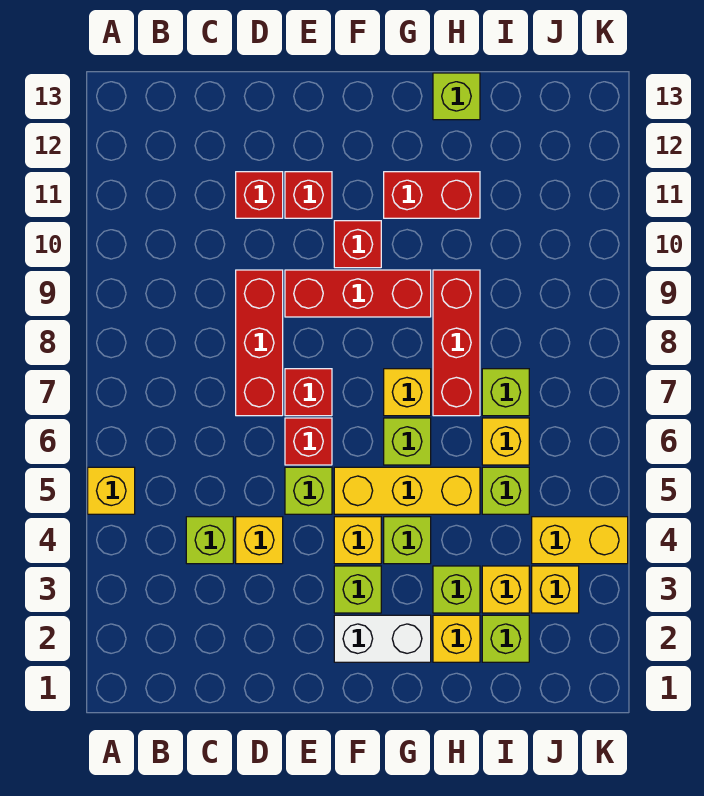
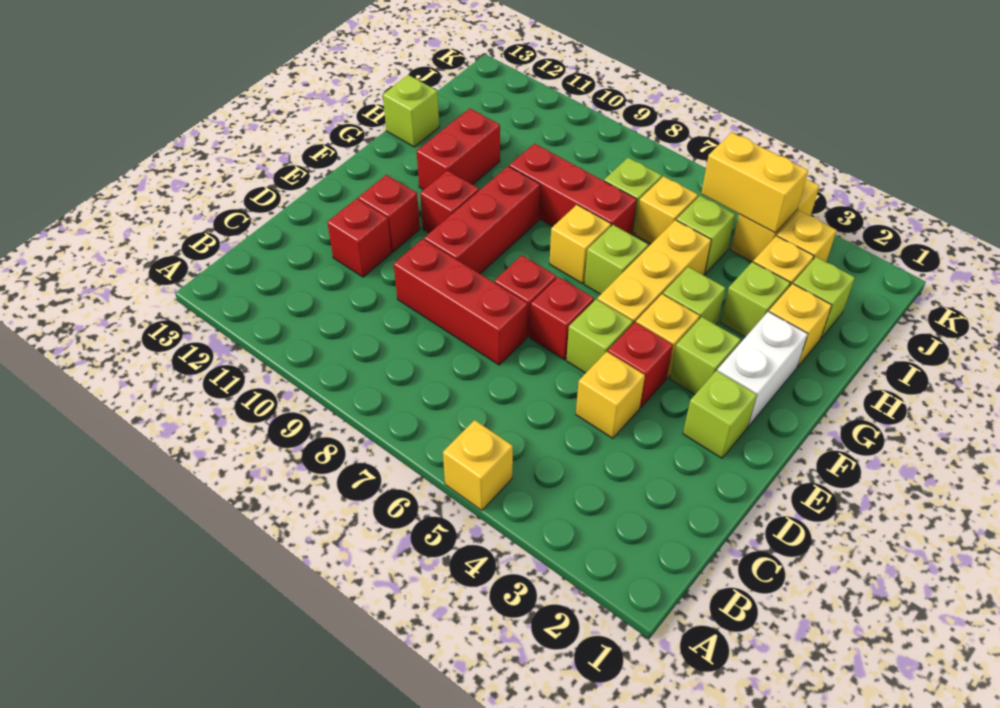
lime 1x1 brick [186,517,233,564] -> lime 1x1 brick moved to [683,371,757,458]
none -> red 1x1 brick [608,322,673,407]
none -> yellow 1x2 brick [701,132,808,233]

